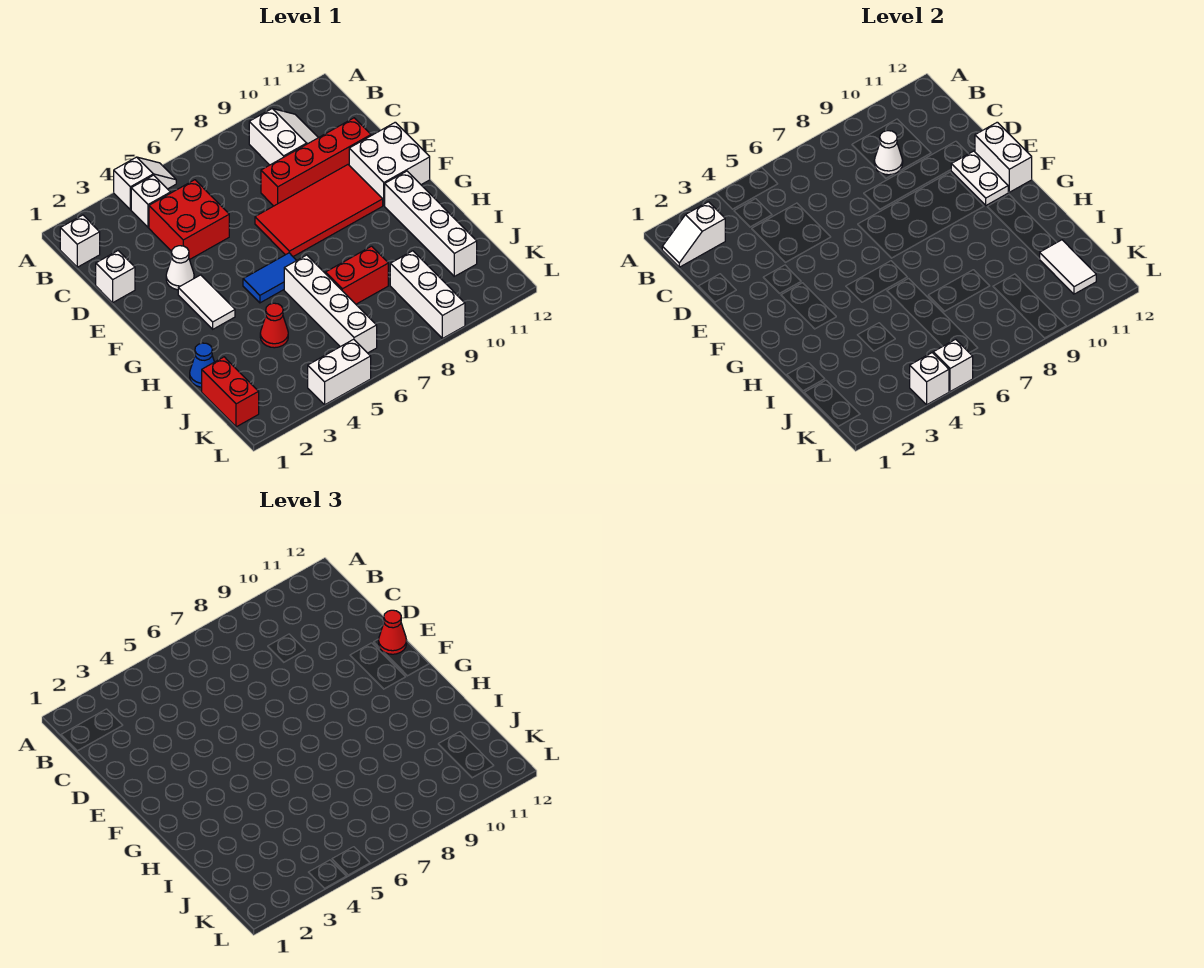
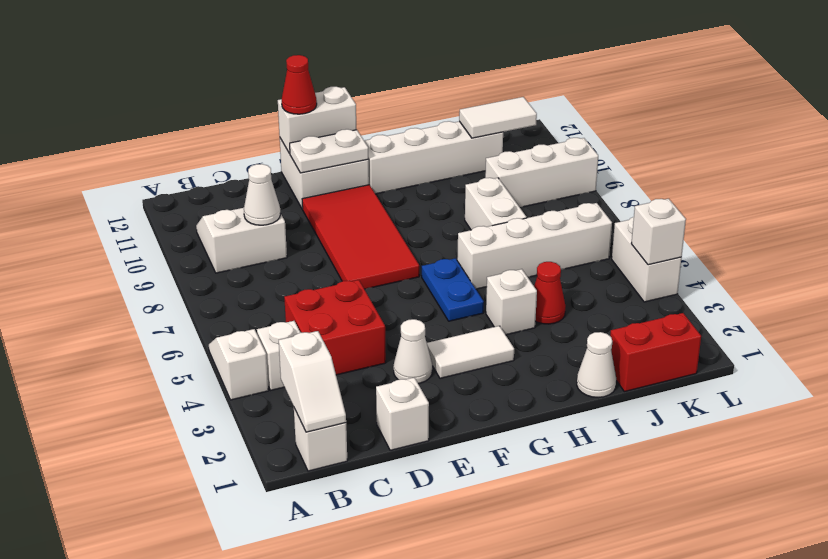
red 1x4 brick [261,118,371,206] -> none
blue 1x2 tile [243,253,297,303] -> blue 1x2 plate [422,258,484,321]
blue 1x1 cone [190,343,214,387] -> white 1x1 cone [577,332,616,398]
red 1x2 brick [326,246,388,304] -> white 1x2 brick [465,178,527,230]
white 1x1 brick [933,339,973,392] -> white 1x1 brick moved to [486,269,537,335]

